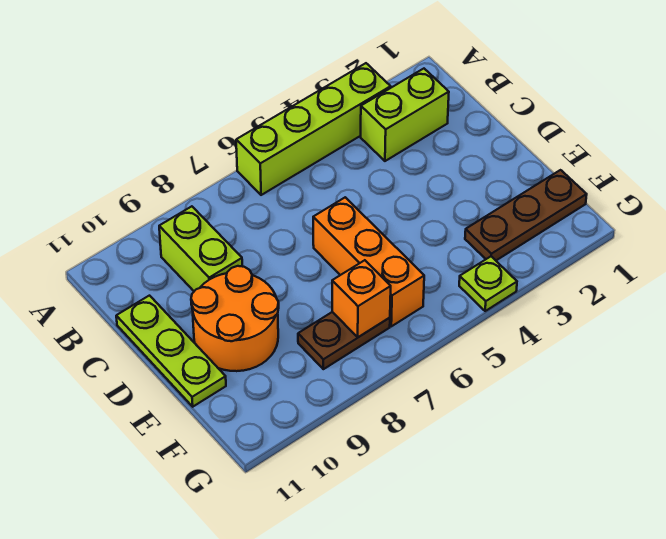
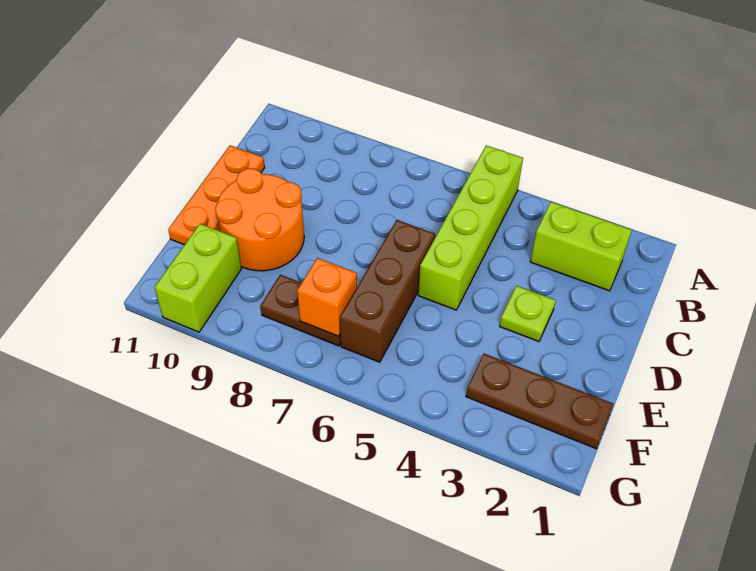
lime 1x4 brick [236,63,391,195] -> lime 1x4 brick turned to [418,145,523,310]
lime 1x2 brick [159,206,242,291] -> lime 1x2 brick moved to [155,224,242,332]
lime 1x3 plate [116,296,226,407] -> orange 1x3 plate [168,145,265,245]
orange 1x3 brick [313,197,424,326] -> brown 1x3 brick [340,220,435,362]
lime 1x1 plate [459,256,517,311] -> lime 1x1 plate moved to [500,286,556,341]

